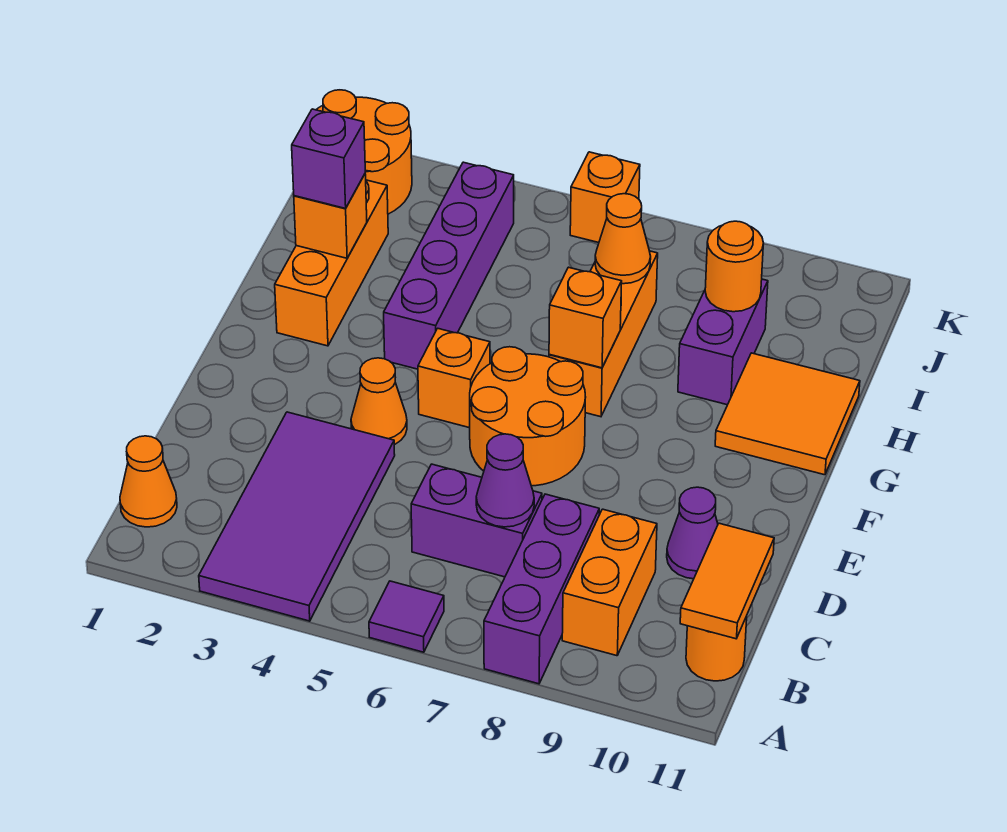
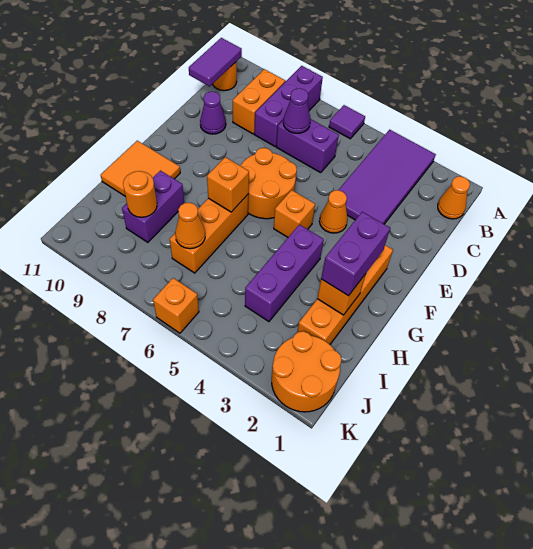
orange 1x2 tile [680,523,774,639] -> purple 1x2 tile [189,38,242,86]
orange 1x3 brick [275,180,388,346] -> orange 1x4 brick [297,245,393,344]
purple 1x4 brick [384,162,514,369] -> purple 1x3 brick [245,225,324,322]
purple 1x1 brick [292,109,365,208] -> purple 1x2 brick [321,212,390,296]

